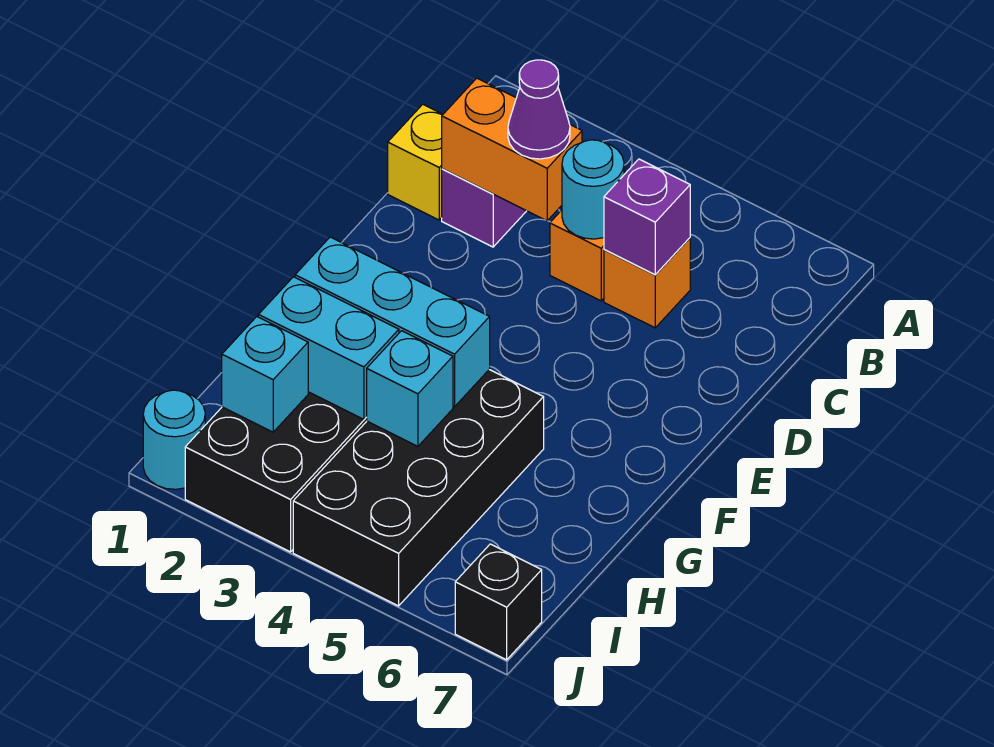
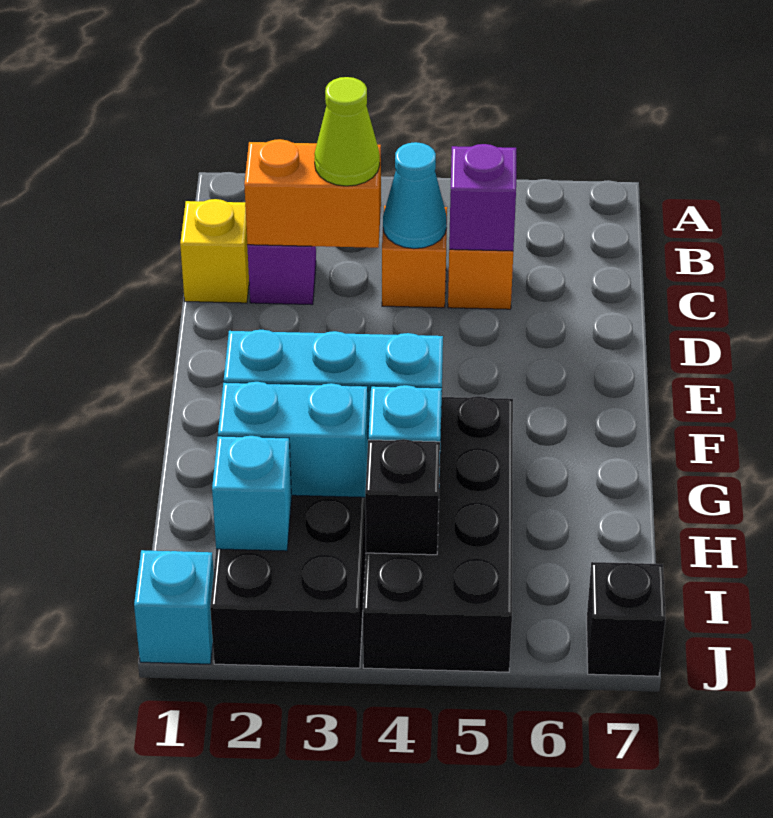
purple 1x1 cone [508,60,570,159] -> lime 1x1 cone [314,77,380,186]
cyan 1x1 round brick [562,140,624,239] -> cyan 1x1 cone [383,142,447,249]
none -> black 1x1 brick [365,439,440,555]
cyan 1x1 round brick [143,390,205,489] -> cyan 1x1 brick [134,550,214,664]

